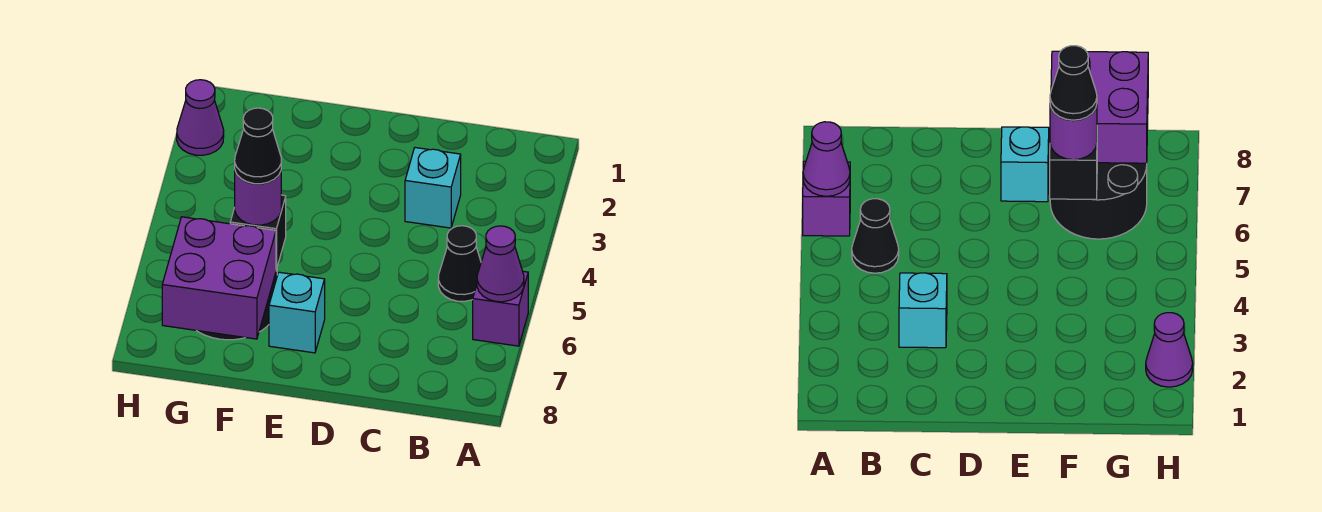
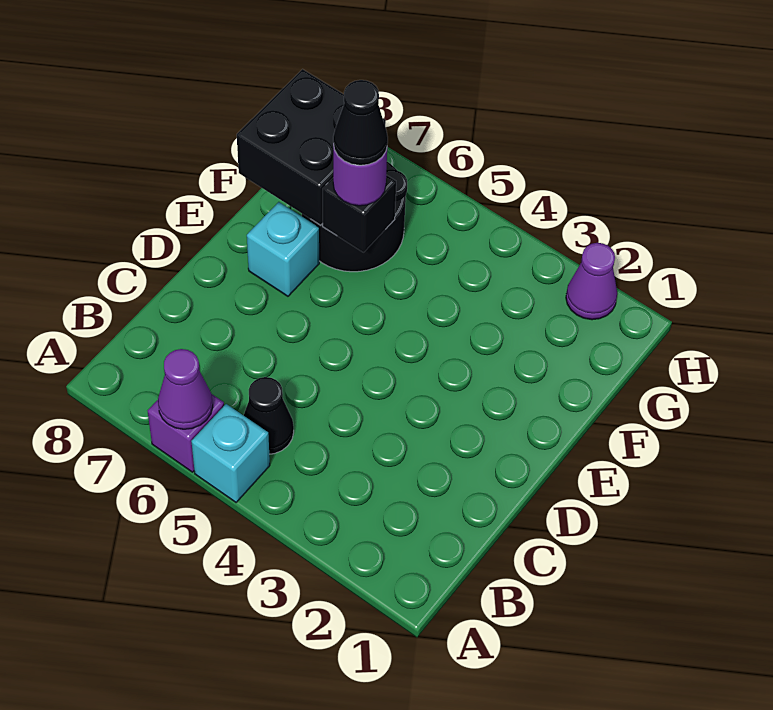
cyan 1x1 brick [405,148,461,228] -> cyan 1x1 brick moved to [191,404,270,502]
purple 2x2 brick [162,217,276,339] -> black 2x2 brick [237,69,386,225]

